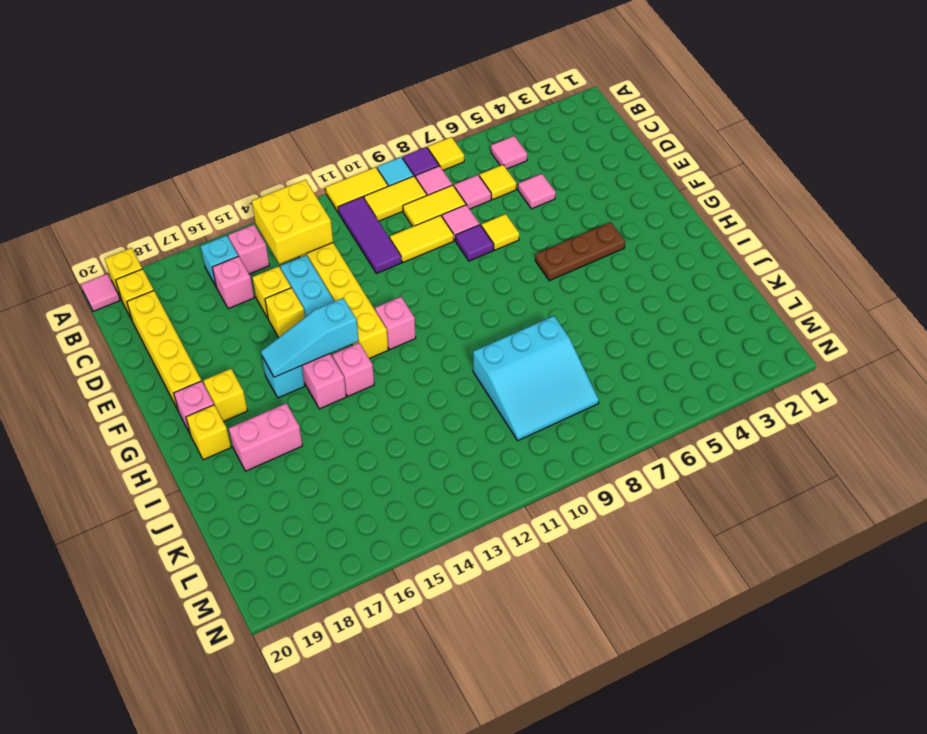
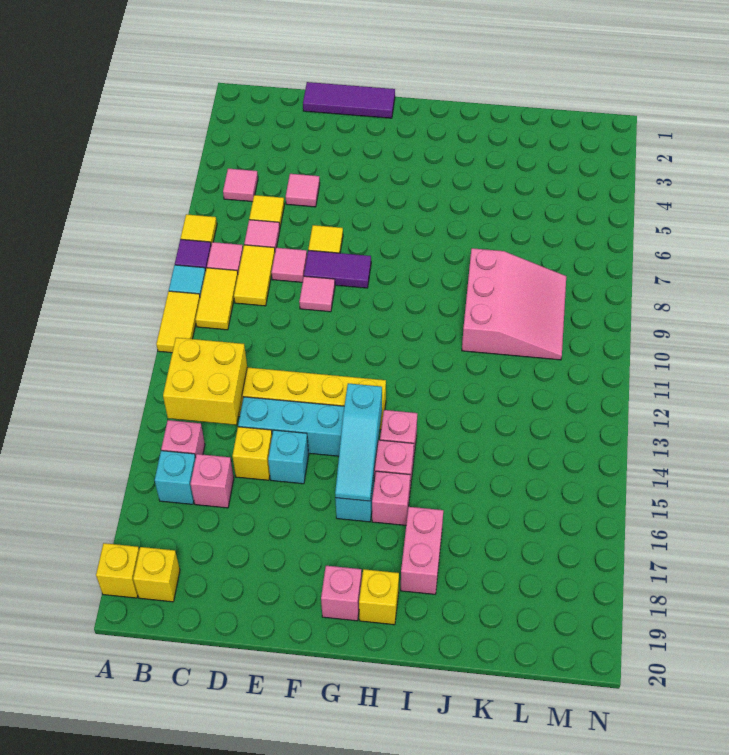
pink 1x1 tile [81,274,120,311] -> pink 1x1 tile moved to [299,276,335,312]
purple 1x3 tile [338,197,402,274] -> purple 1x3 tile moved to [303,82,395,118]
yellow 1x4 brick [127,291,201,410] -> none
yellow 1x2 tile [390,215,454,262] -> none
purple 1x1 tile [456,225,494,261] -> purple 1x2 tile [304,250,371,288]
yellow 1x1 brick [265,288,305,337] -> cyan 1x1 brick [268,430,309,484]
brown 1x3 plate [535,222,625,281] -> none
pink 1x1 brick [375,297,416,349] -> pink 1x1 brick moved to [372,471,410,525]
yellow 1x1 brick [203,369,247,422] -> none
cyan 3x3 slope [473,316,599,440] -> pink 3x3 slope [462,248,566,360]

